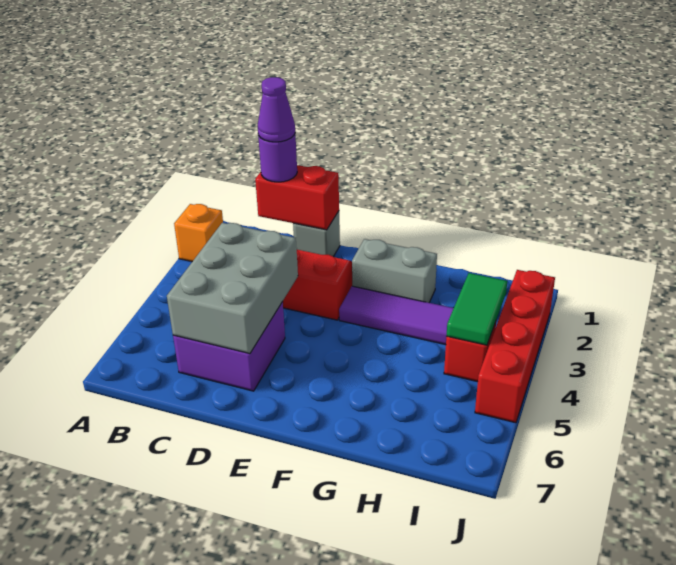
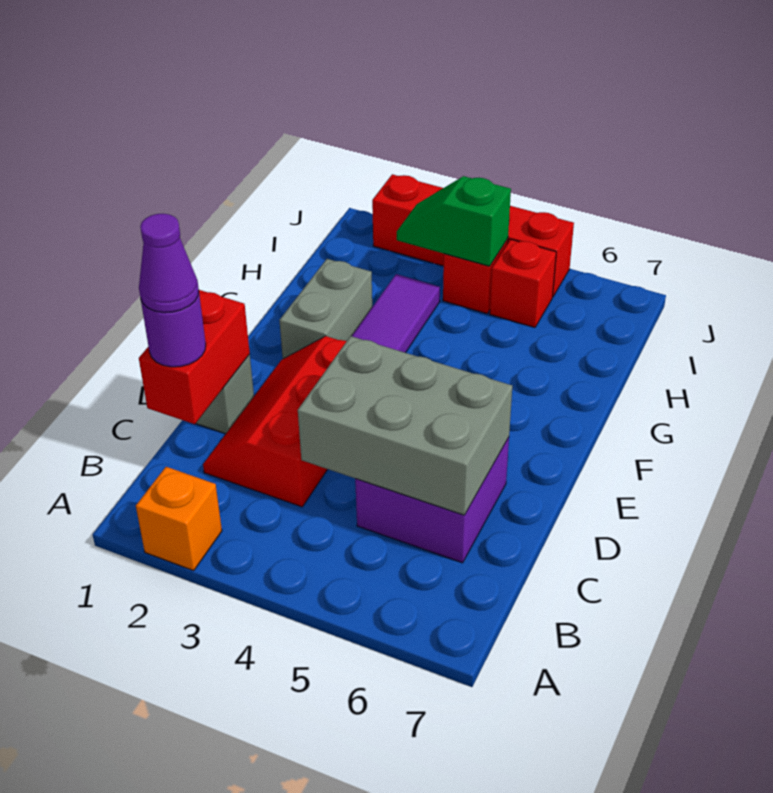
green 1x2 tile [447,273,507,345] -> green 1x2 slope [397,176,511,266]
none -> red 1x1 brick [490,239,556,328]

